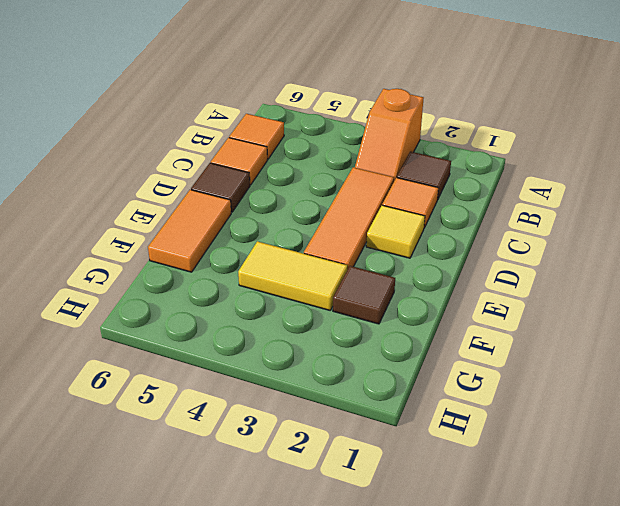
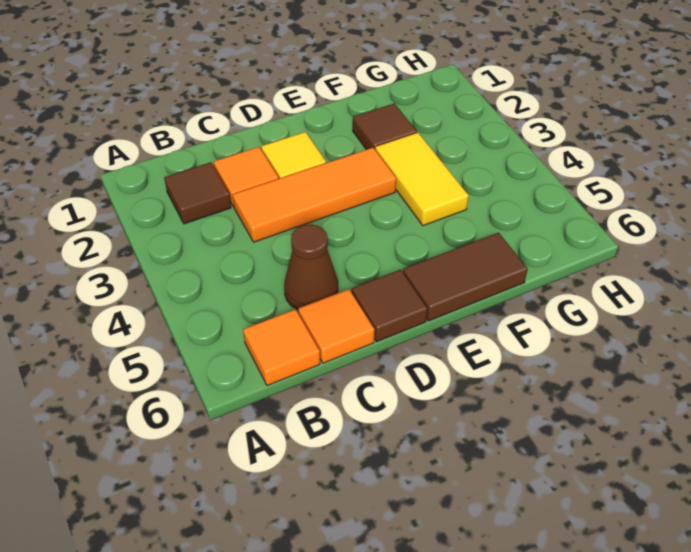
orange 1x2 slope [355,89,424,181] -> none
none -> brown 1x1 cone [284,225,338,310]
orange 1x2 tile [148,190,231,272] -> brown 1x2 tile [403,233,528,321]

